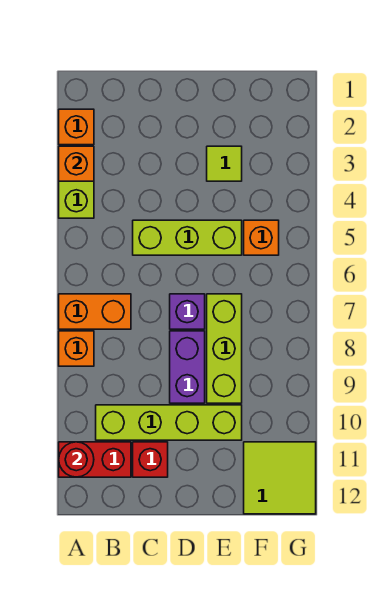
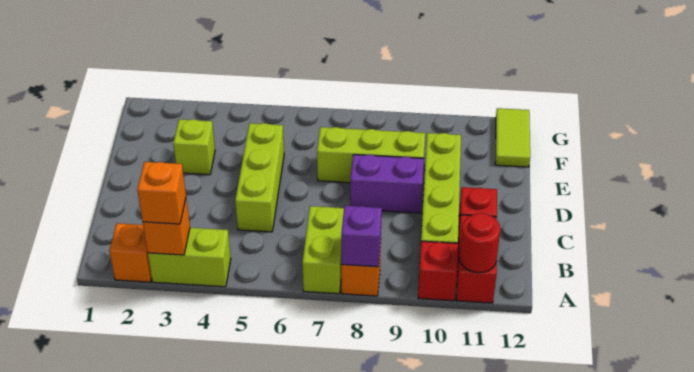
orange 1x2 brick [59,294,131,329] -> lime 1x2 brick [302,206,344,294]
none -> red 1x1 brick [418,241,458,301]
purple 1x1 brick [170,294,205,329] -> purple 1x1 brick moved to [341,206,382,267]
lime 1x1 tile [207,146,242,181] -> lime 1x1 brick [173,119,215,175]
orange 1x1 brick [244,220,279,255] -> orange 1x1 brick moved to [137,162,186,224]
lime 2x2 tile [244,442,316,514] -> lime 1x2 tile [495,108,530,167]

